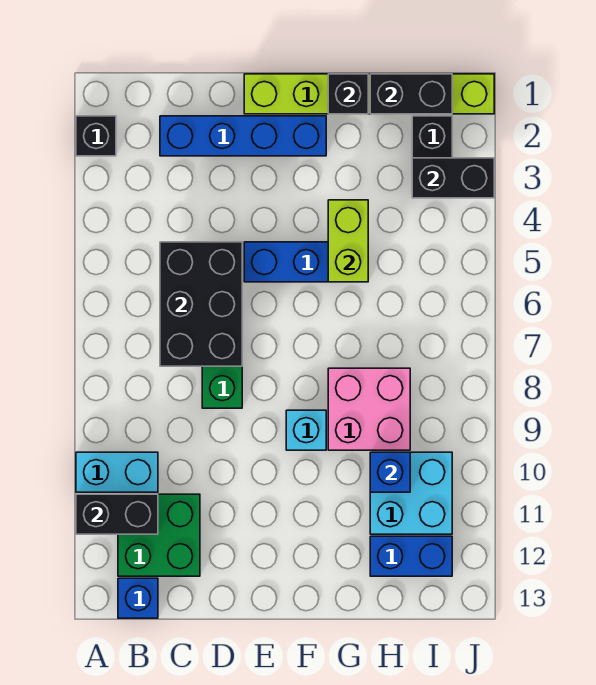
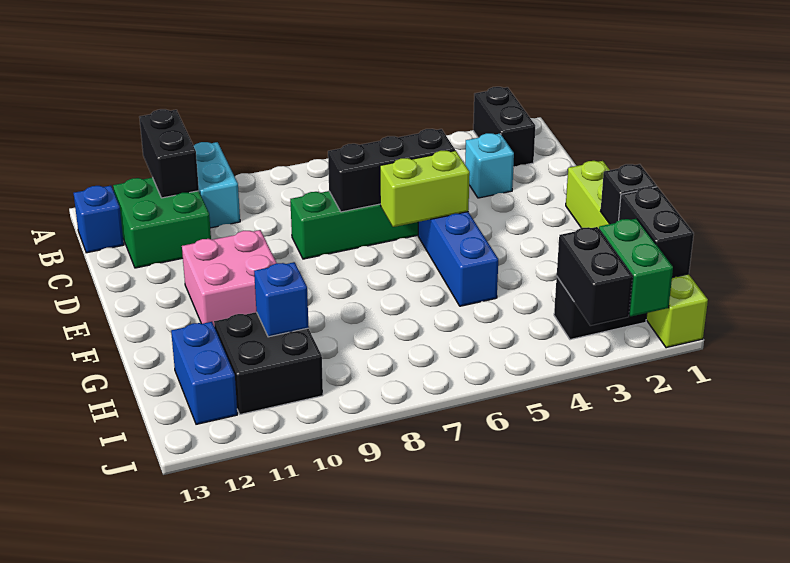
black 1x1 brick [76,116,116,156] -> black 1x2 brick [473,87,535,167]
blue 1x4 brick [160,116,326,156] -> none
black 2x3 brick [160,242,242,366] -> black 1x3 brick [328,129,455,212]
cyan 1x1 brick [286,410,326,450] -> cyan 1x1 brick moved to [465,133,514,198]
lime 1x2 brick [328,200,368,282] -> lime 1x2 brick moved to [380,151,470,227]
pink 2x2 brick [328,368,410,450] -> pink 2x2 brick moved to [182,230,276,325]
cyan 2x2 brick [370,452,452,534] -> black 2x2 brick [214,312,323,414]
none -> green 1x2 brick [599,219,673,316]

